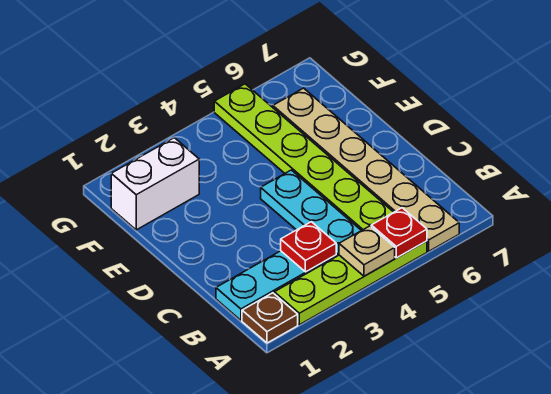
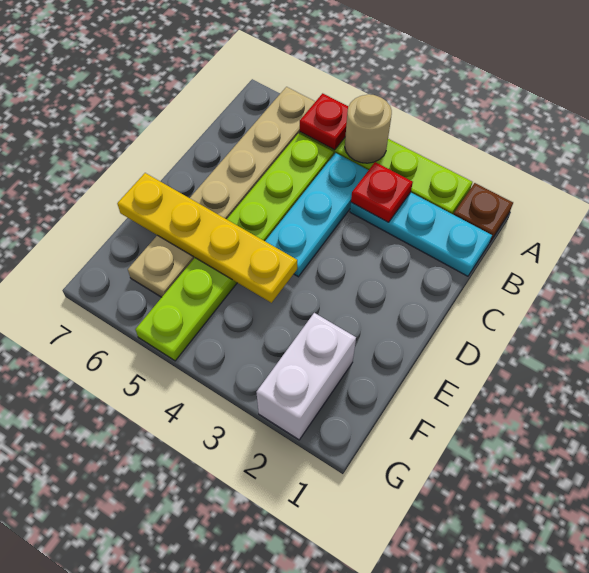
tan 1x1 plate [339,226,395,276] -> tan 1x1 round brick [345,94,392,163]
none -> yellow 1x4 plate [117,173,297,303]
white 1x2 brick [111,138,199,230] -> white 1x2 brick turned to [256,313,356,440]

